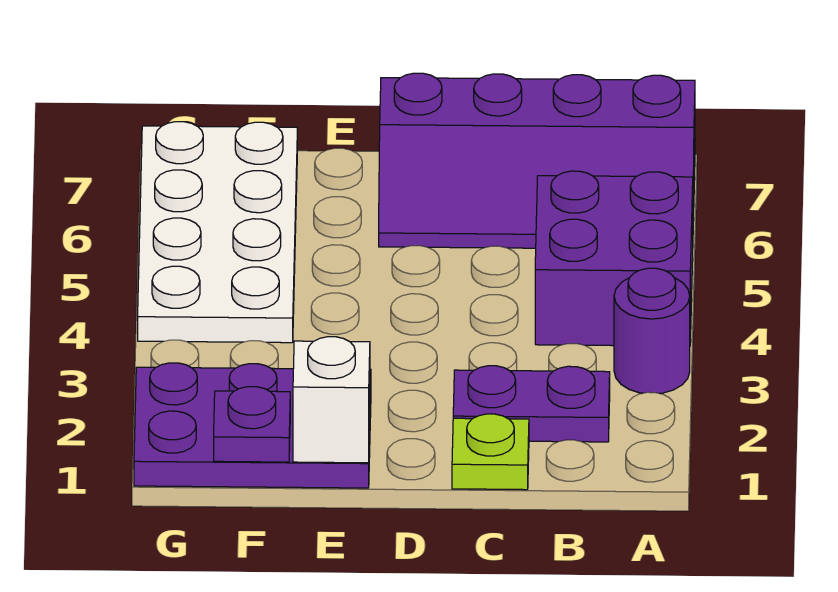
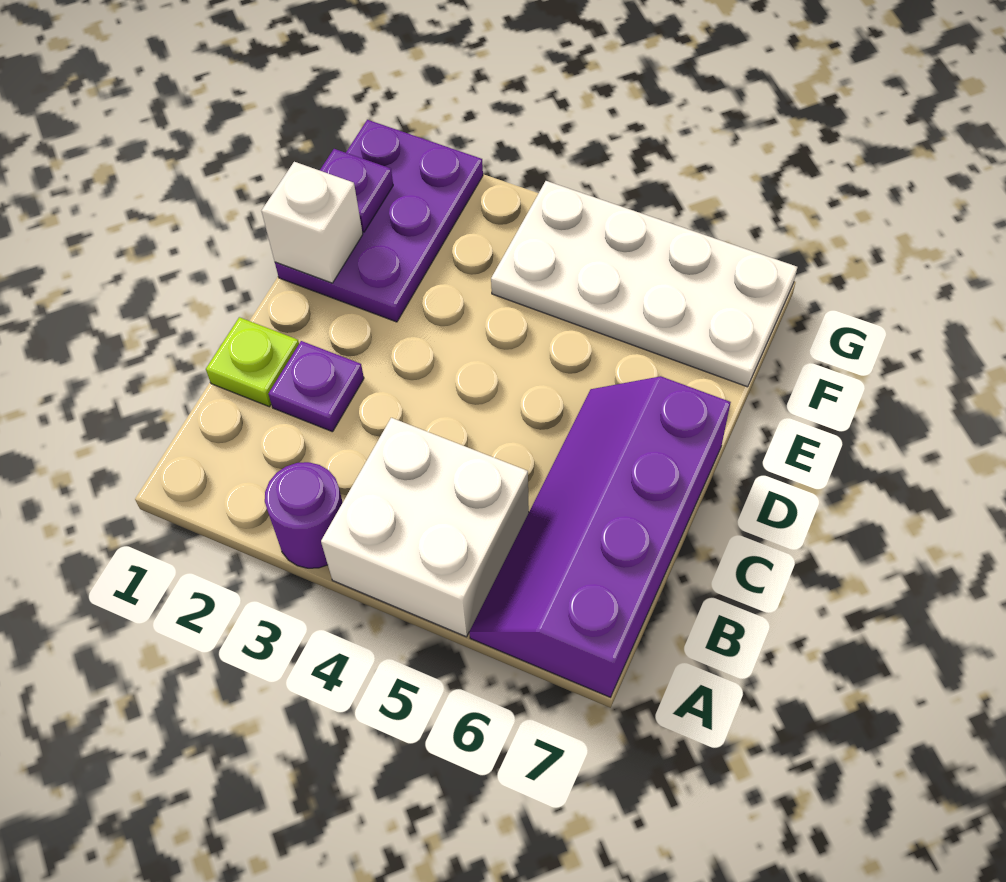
purple 2x2 brick [535,171,693,346] -> white 2x2 brick [321,418,529,637]
purple 1x2 plate [453,366,610,442] -> purple 1x1 plate [268,341,364,432]

